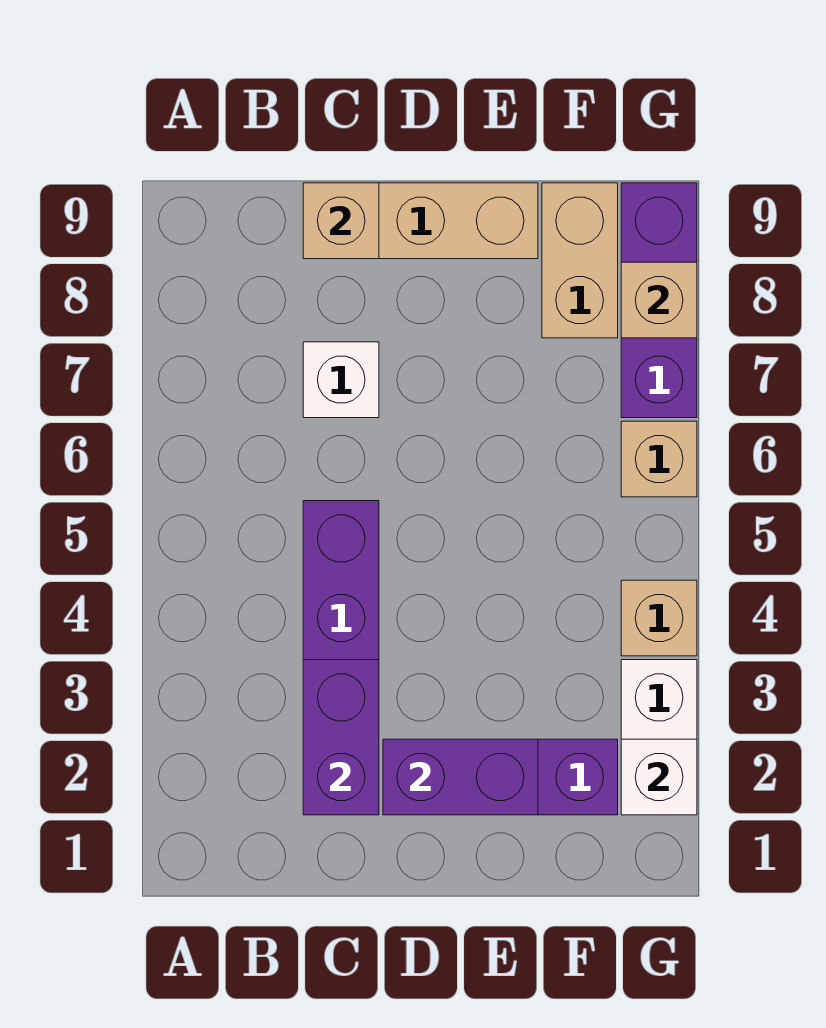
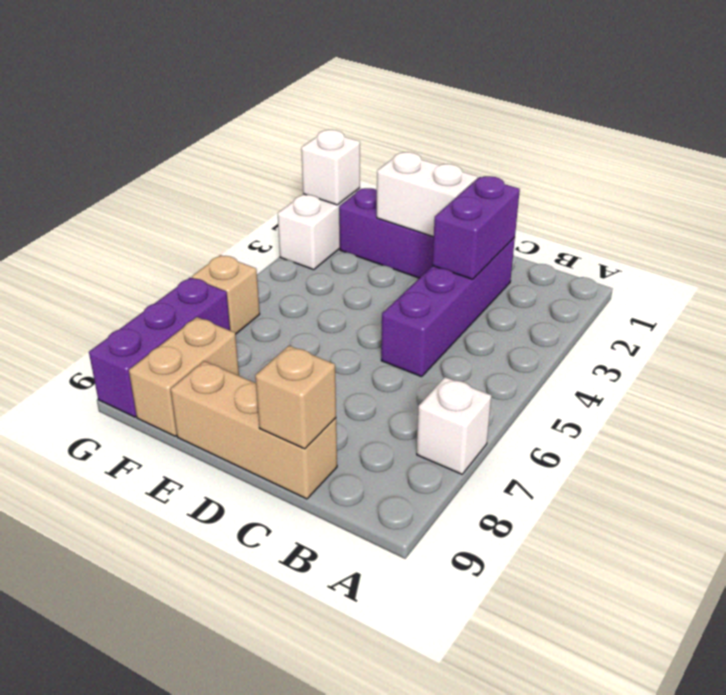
white 1x1 brick [303,342,379,418] -> white 1x1 brick moved to [417,377,491,474]
purple 1x2 brick [383,739,538,815] -> white 1x2 brick [377,152,478,237]
tan 1x1 brick [621,580,697,656] -> none
tan 1x1 brick [621,262,697,338] -> none

